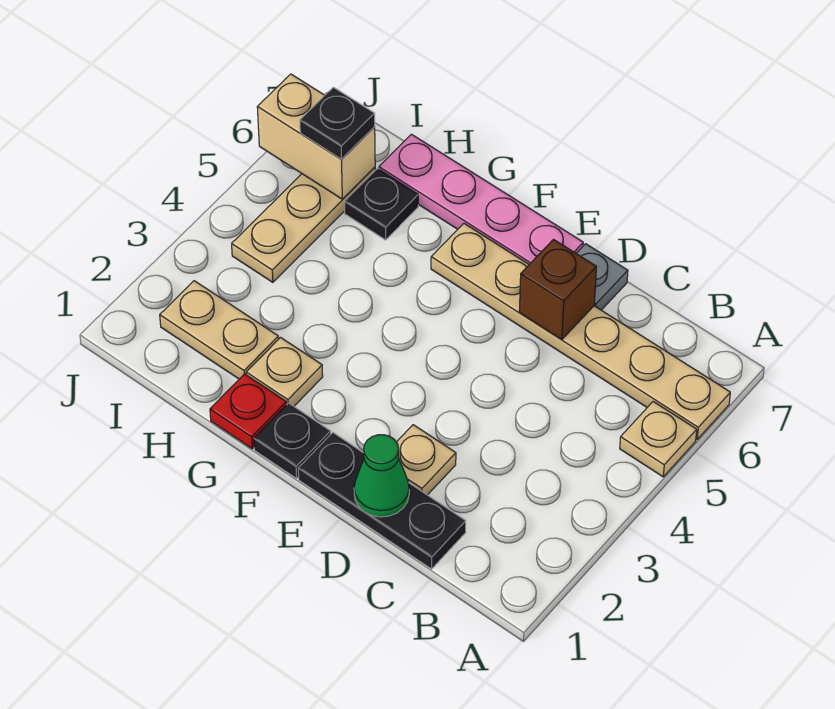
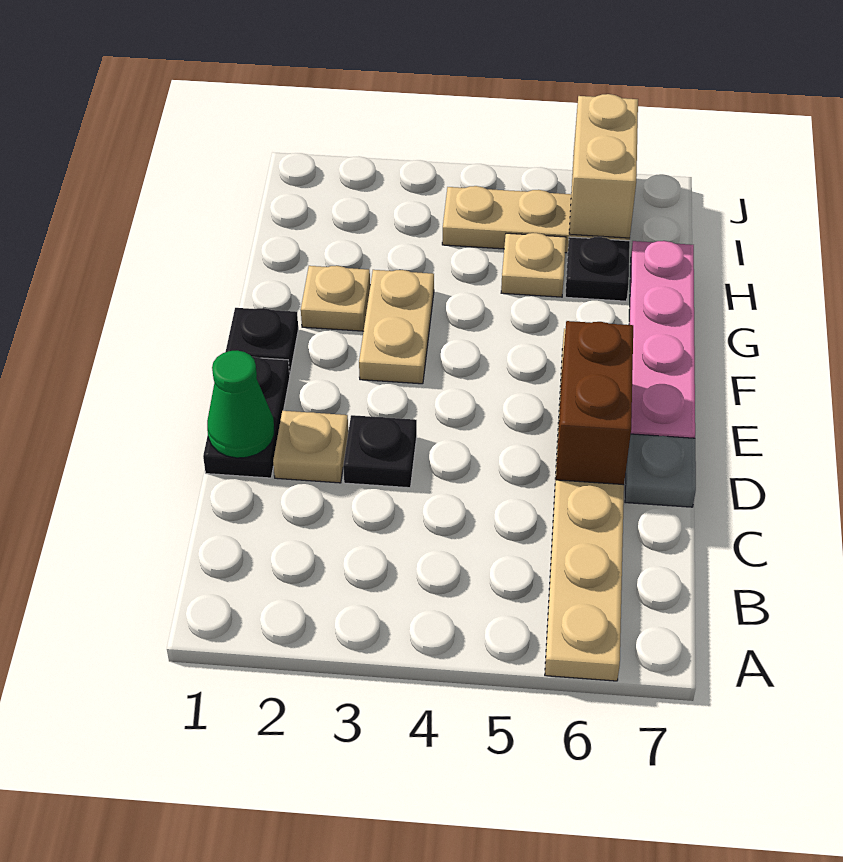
tan 1x1 plate [620,402,697,477] -> tan 1x1 plate moved to [501,233,566,297]
black 1x3 plate [298,433,466,569] -> black 1x2 plate [203,357,290,478]
brown 1x1 brick [519,240,596,340] -> brown 1x2 brick [556,321,633,485]
red 1x1 plate [210,374,286,449] -> none
tan 1x2 plate [160,281,279,379] -> tan 1x2 plate moved to [359,270,434,384]
black 1x1 plate [300,87,375,159] -> black 1x1 plate moved to [343,415,417,488]

